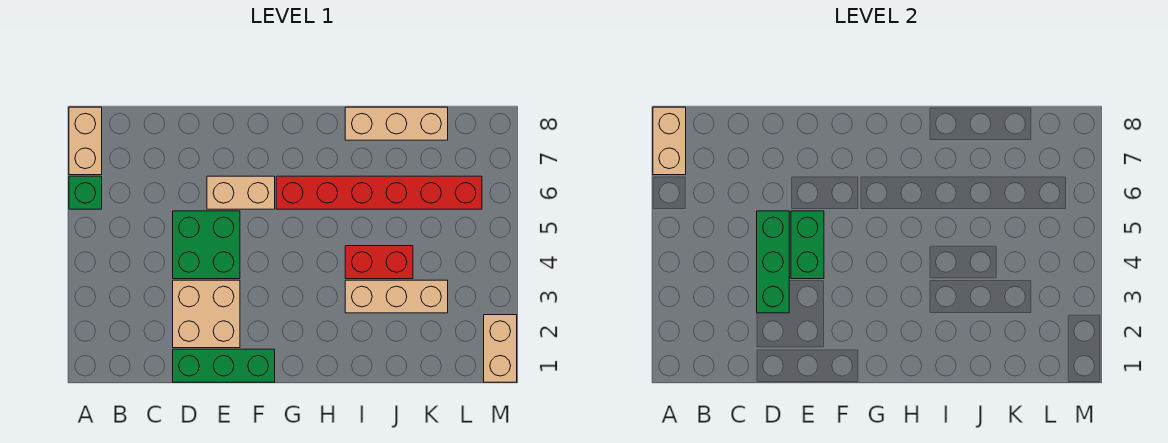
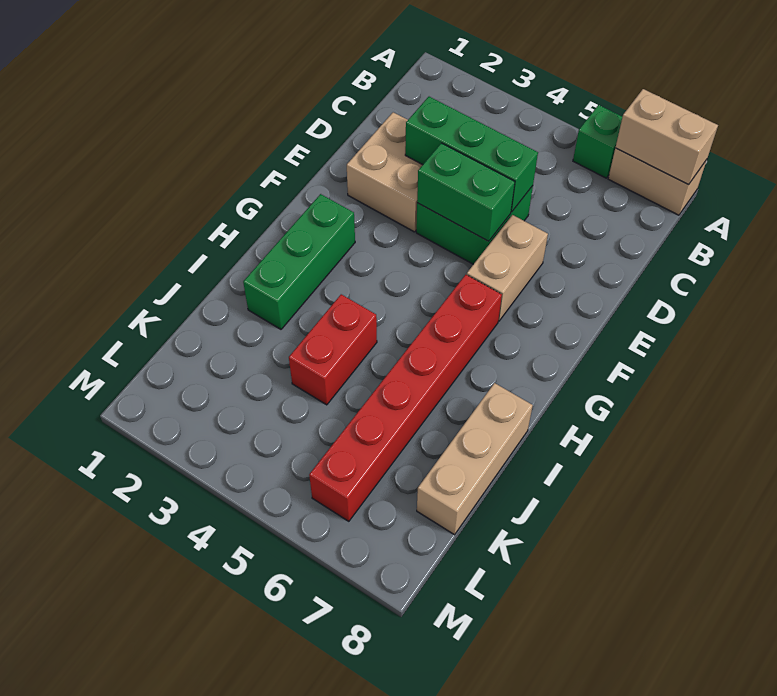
green 1x3 brick [173,349,275,382] -> green 1x3 brick moved to [243,194,355,329]
tan 1x3 brick [345,280,448,313] -> none
tan 1x2 brick [484,315,517,382] -> none

